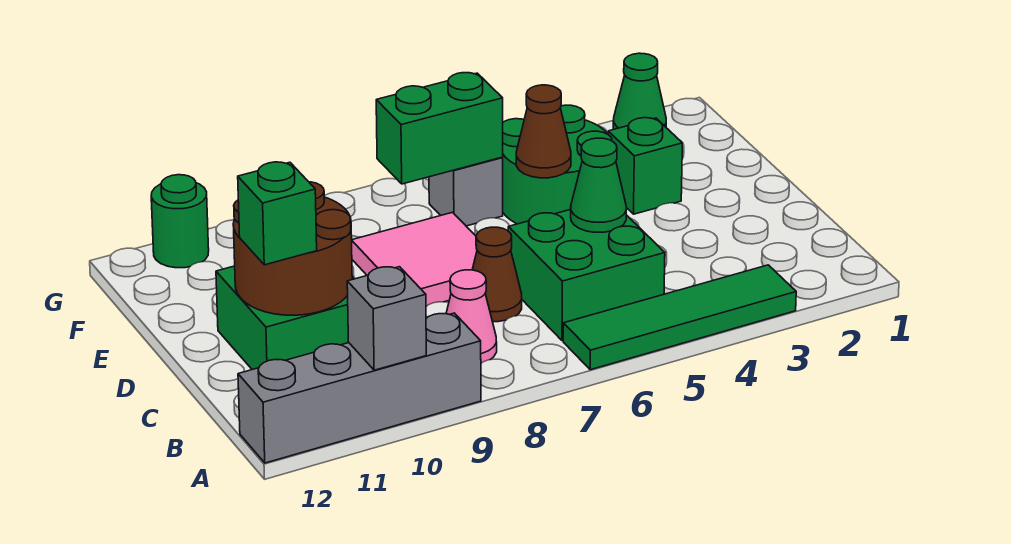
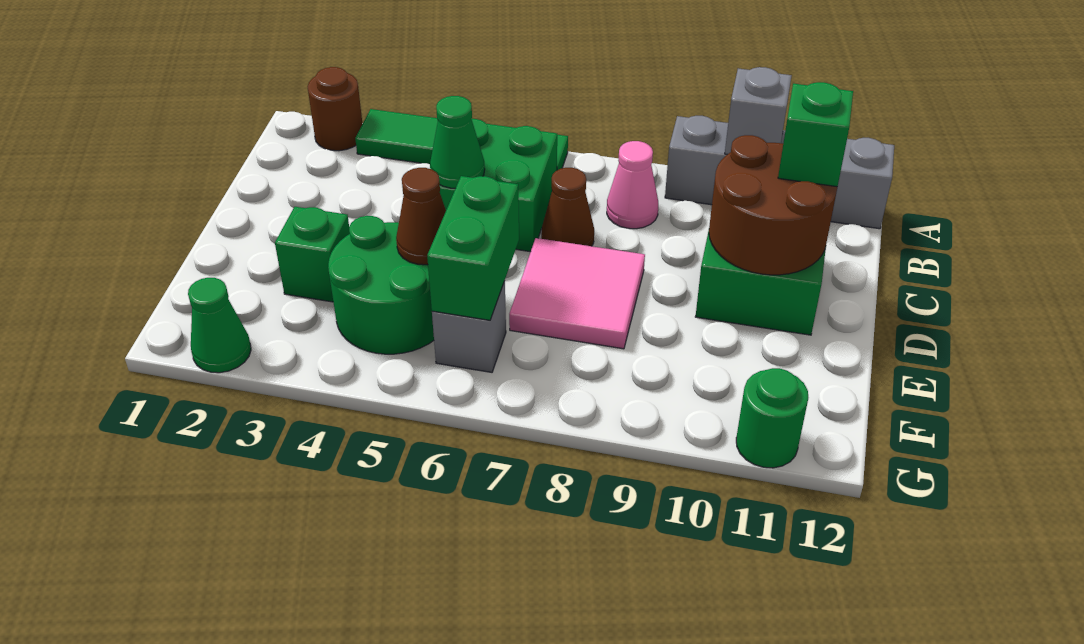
none -> brown 1x1 round brick [308,67,362,151]
green 1x2 brick [376,73,503,184] -> green 1x2 brick turned to [427,176,519,320]

